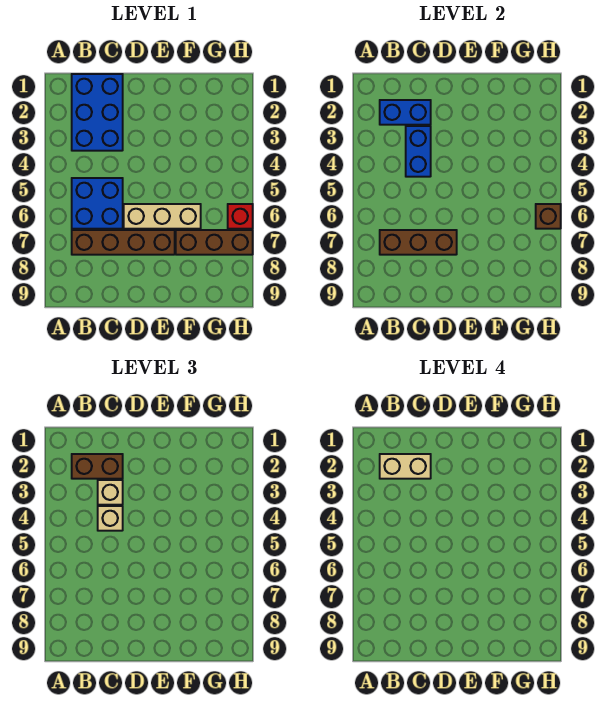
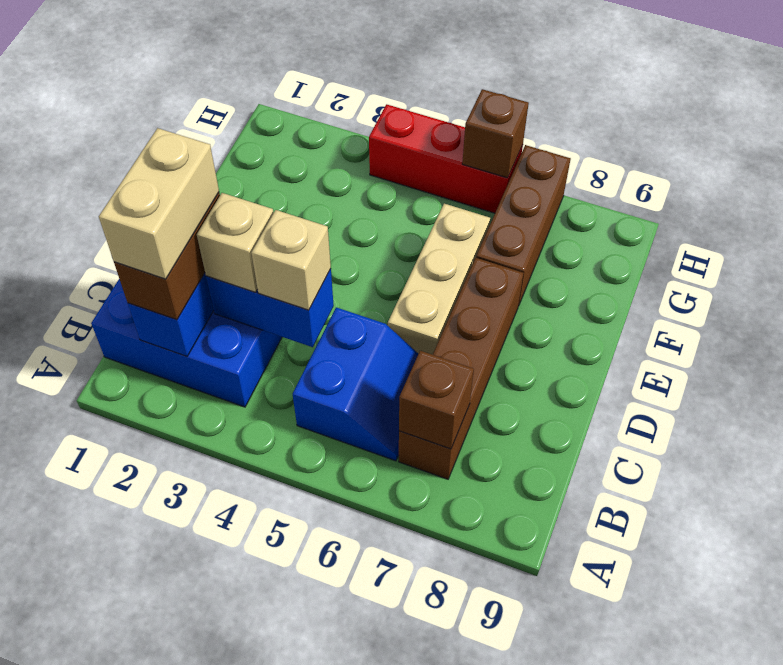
blue 2x2 brick [72,178,123,229] -> blue 2x2 slope [293,307,418,461]
brown 1x3 brick [380,230,457,255] -> brown 1x1 brick [399,351,474,449]
red 1x1 brick [228,204,253,229] -> red 1x3 brick [369,104,523,213]

